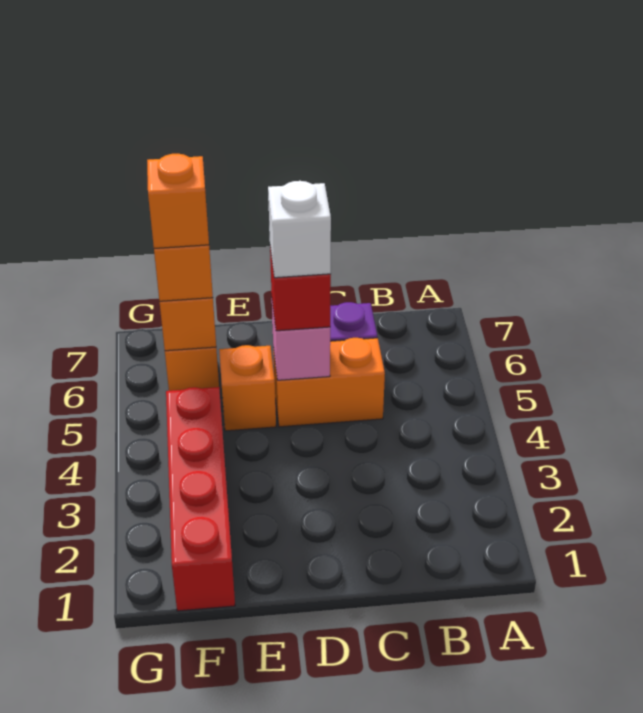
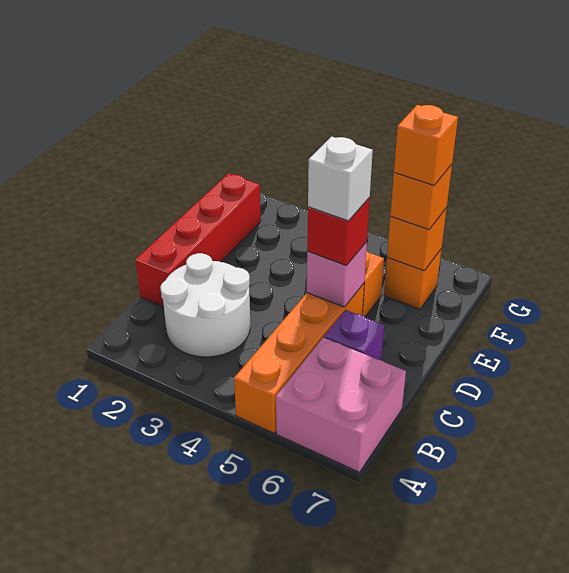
none -> pink 2x2 brick [276,337,406,472]
none -> white 2x2 round brick [160,253,250,357]
orange 1x2 brick [273,338,385,427] -> orange 1x4 brick [234,284,364,433]
red 1x4 brick [166,387,235,611] -> red 1x4 brick turned to [136,174,261,307]

